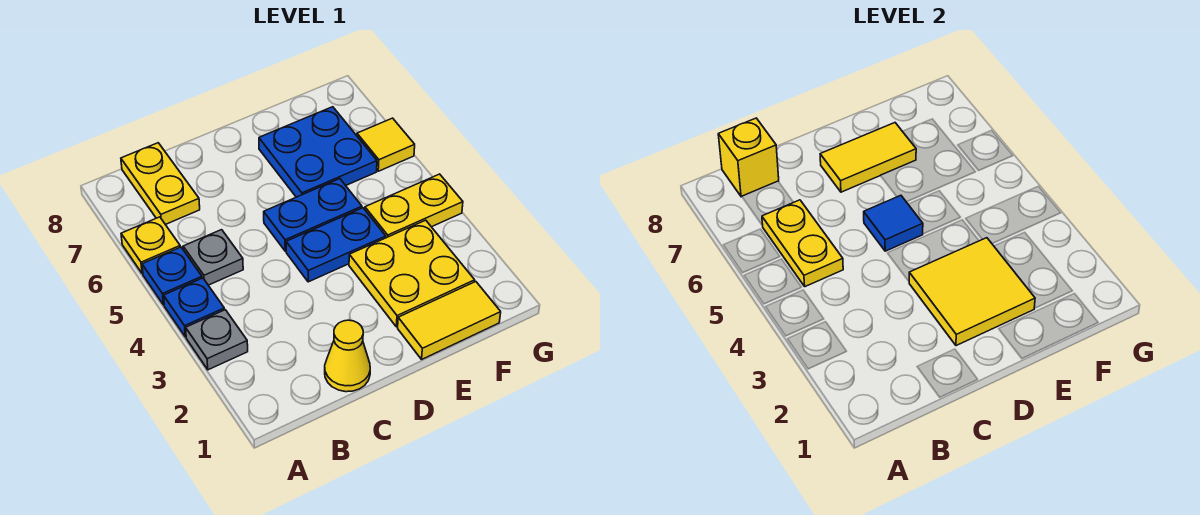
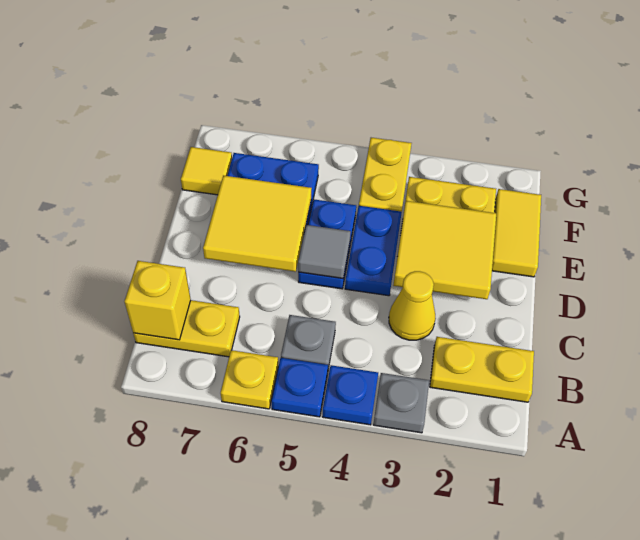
yellow 1x2 plate [762,200,843,287] -> yellow 1x2 plate moved to [430,337,534,402]
yellow 1x1 cone [325,320,370,392] -> yellow 1x1 cone moved to [389,271,436,340]
blue 1x1 tile [864,195,923,251] -> grey 1x1 tile [298,225,351,279]
yellow 1x2 tile [820,123,916,192] -> yellow 2x2 tile [203,175,312,272]
yellow 1x1 tile [357,118,415,171] -> yellow 1x1 tile moved to [181,147,232,195]

